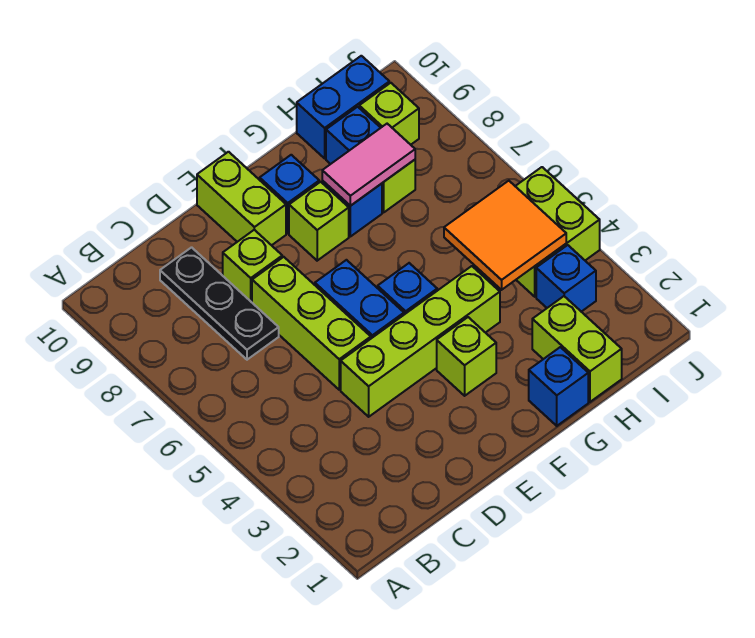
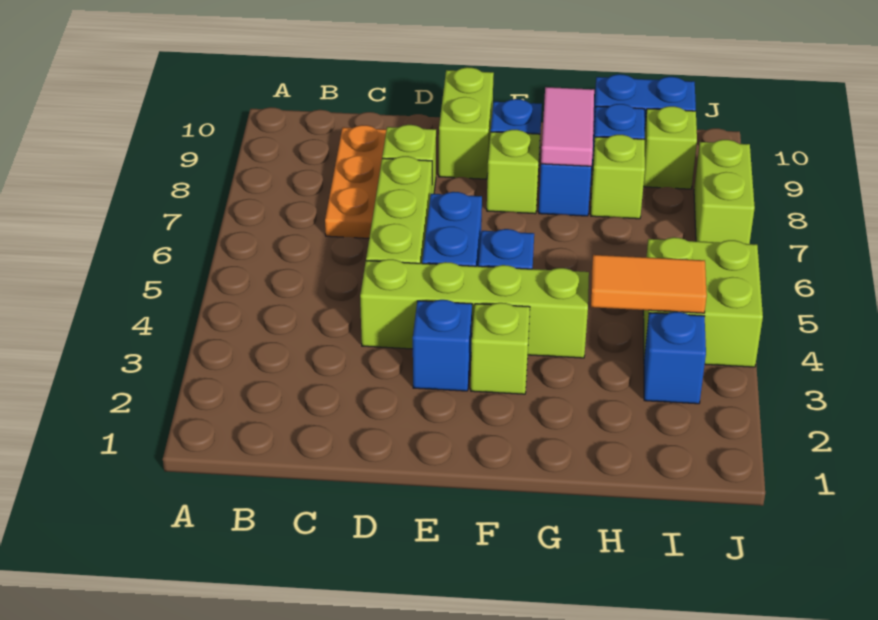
black 1x3 plate [160,247,279,360] -> orange 1x3 plate [325,125,386,238]
blue 1x1 brick [529,347,588,426] -> blue 1x1 brick moved to [413,300,472,391]
pink 1x2 tile [322,124,415,206] -> pink 1x2 tile turned to [541,87,594,166]
lime 1x2 brick [532,296,622,402] -> lime 1x2 brick moved to [694,140,755,244]
orange 2x2 tile [444,181,566,290] -> orange 1x2 tile [591,255,707,313]

